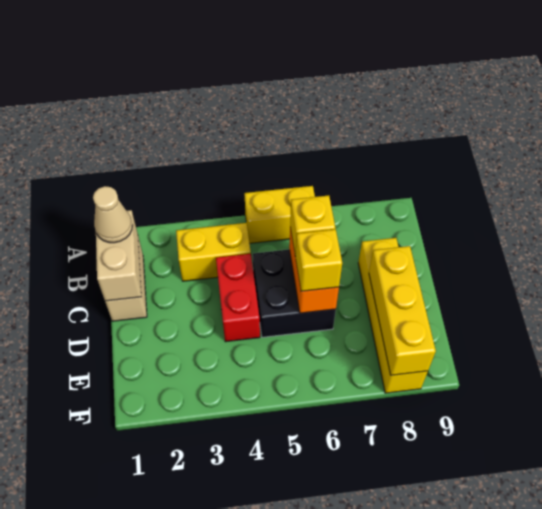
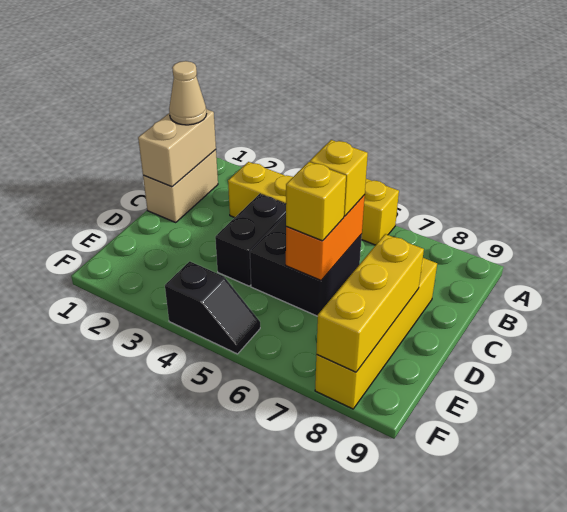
red 1x2 brick [216,254,260,342] -> black 1x2 brick [215,194,286,286]
none -> black 1x2 slope [165,261,260,354]

